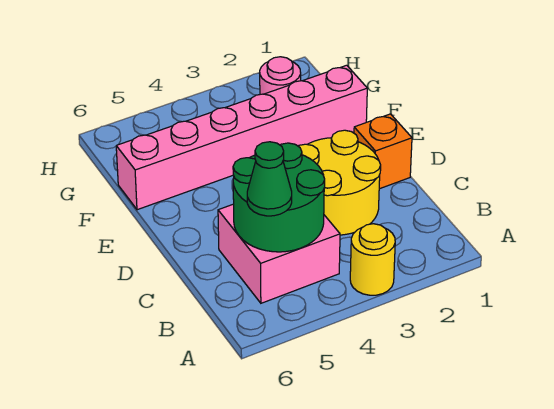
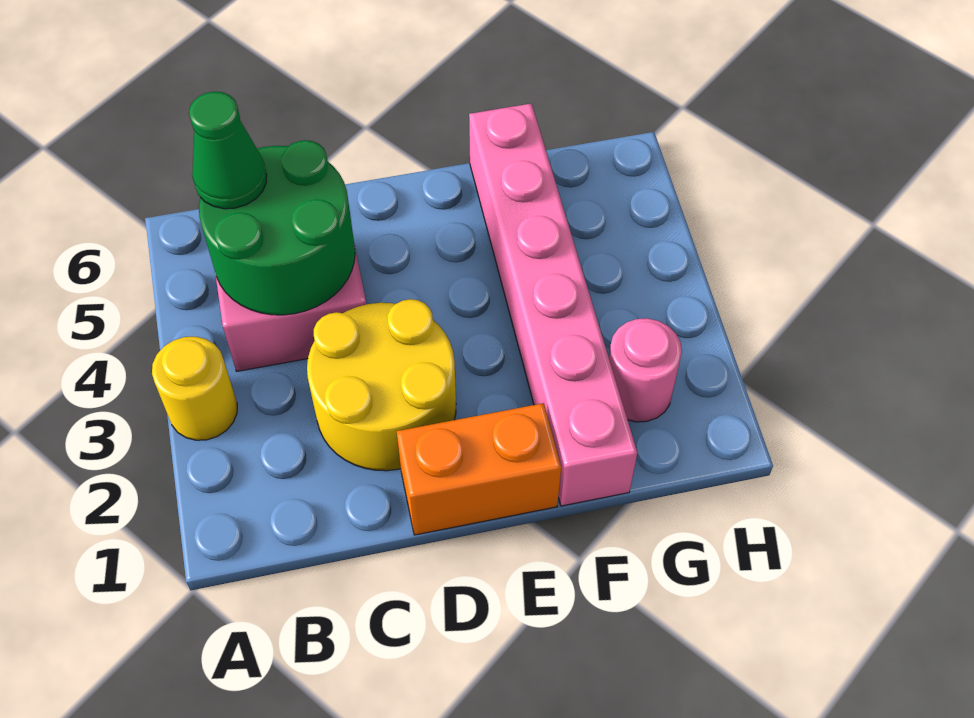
orange 1x1 brick [354,114,412,189] -> orange 1x2 brick [396,403,561,535]

